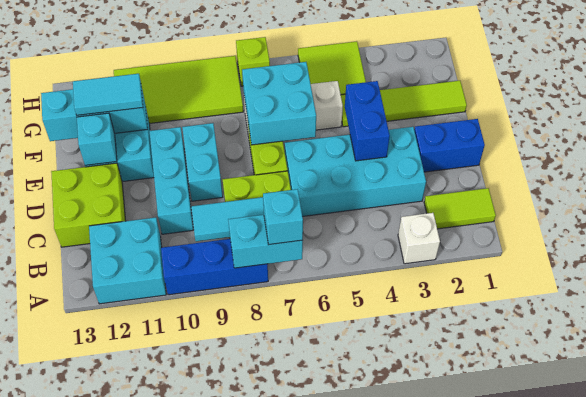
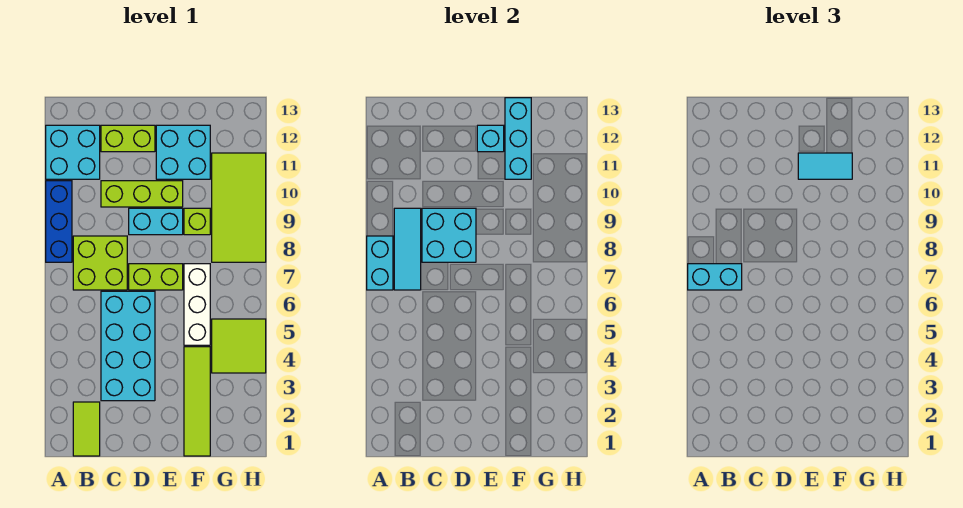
white 1x1 brick [398,213,440,264] -> none
cyan 1x1 brick [263,189,303,245] -> cyan 1x2 brick [688,264,742,290]
cyan 1x3 brick [150,127,193,234] -> lime 1x3 brick [101,181,183,207]
lime 2x2 brick [51,163,125,247] -> lime 1x2 brick [101,125,155,152]
blue 1x2 brick [414,119,485,172] -> none
blue 1x2 brick [345,81,390,161] -> none
cyan 2x2 brick [242,62,316,145] -> cyan 2x2 brick moved to [422,208,476,262]
cyan 1x2 tile [73,74,143,115] -> cyan 1x2 tile turned to [798,153,852,179]
lime 1x1 brick [236,37,270,86] -> lime 1x1 brick moved to [184,208,210,235]

